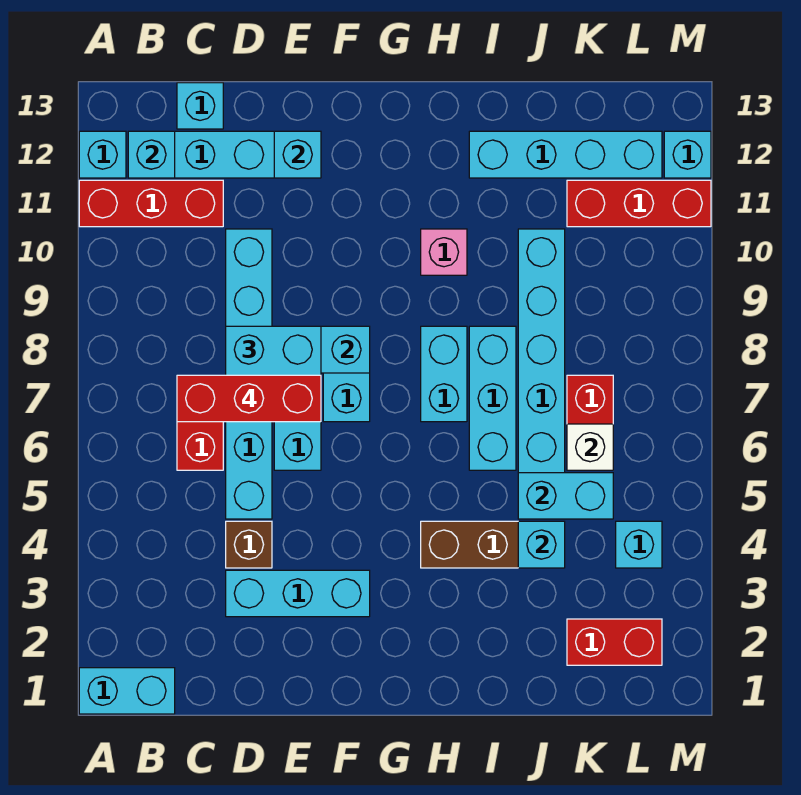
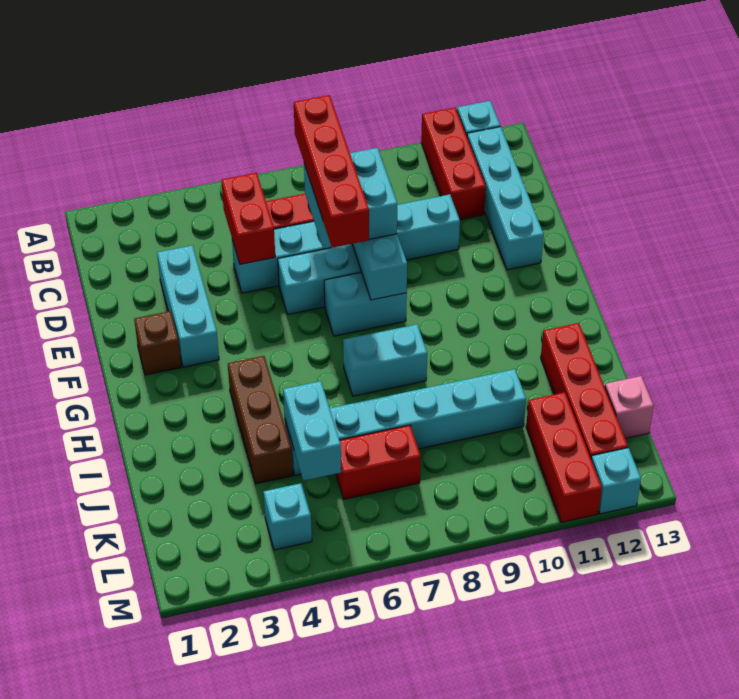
cyan 1x2 brick [79,668,175,714] -> none
cyan 1x1 brick [128,131,175,178] -> none
red 1x3 brick [177,375,321,422] -> red 1x4 brick [294,95,369,248]
cyan 1x1 brick [177,83,223,129] -> none
brown 1x1 brick [226,521,272,568] -> brown 1x1 brick moved to [134,311,181,375]
cyan 1x1 brick [274,131,321,178] -> none
pink 1x1 brick [421,229,467,275] -> pink 1x1 brick moved to [605,376,654,438]
cyan 1x3 brick [469,326,516,470] -> none
cyan 1x4 brick [469,131,662,178] -> red 1x4 brick [541,323,628,458]
cyan 1x1 brick [518,521,565,568] -> none
red 1x2 brick [567,619,662,665] -> red 1x2 brick moved to [221,173,275,264]
white 1x1 brick [567,424,613,470] -> none

